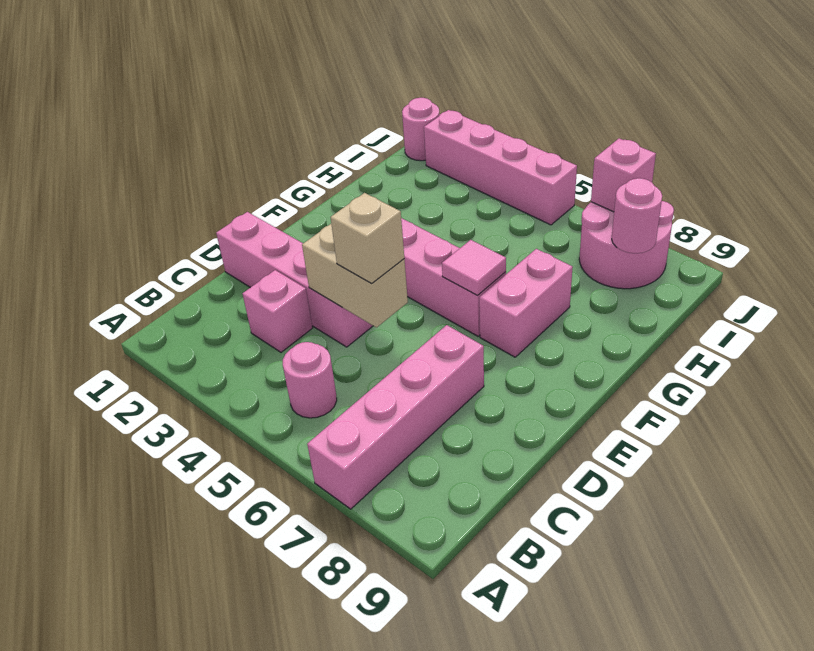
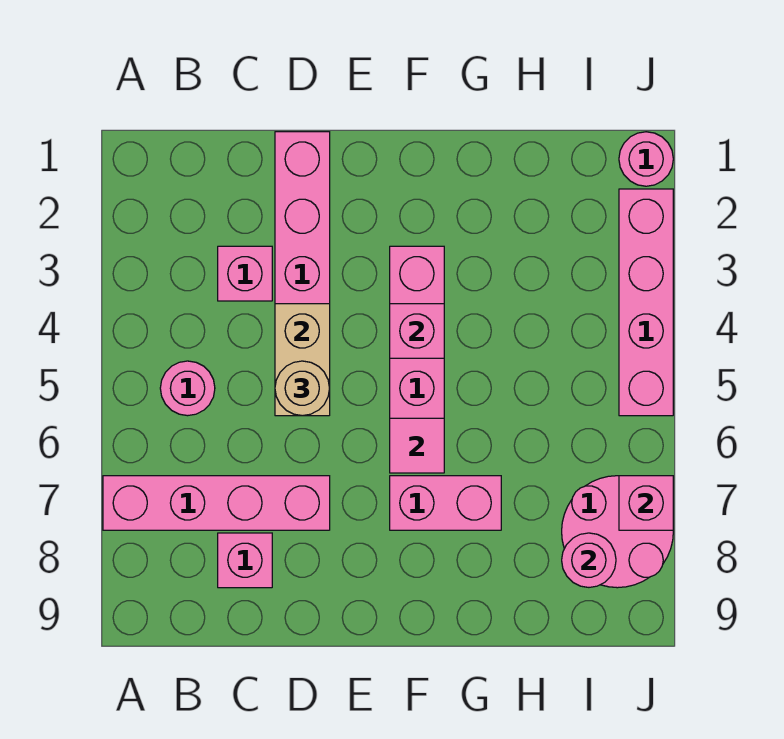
none -> pink 1x1 brick [218,533,272,588]
tan 1x1 brick [331,193,404,284] -> tan 1x1 round brick [275,361,330,416]
none -> pink 1x1 brick [390,304,444,358]

